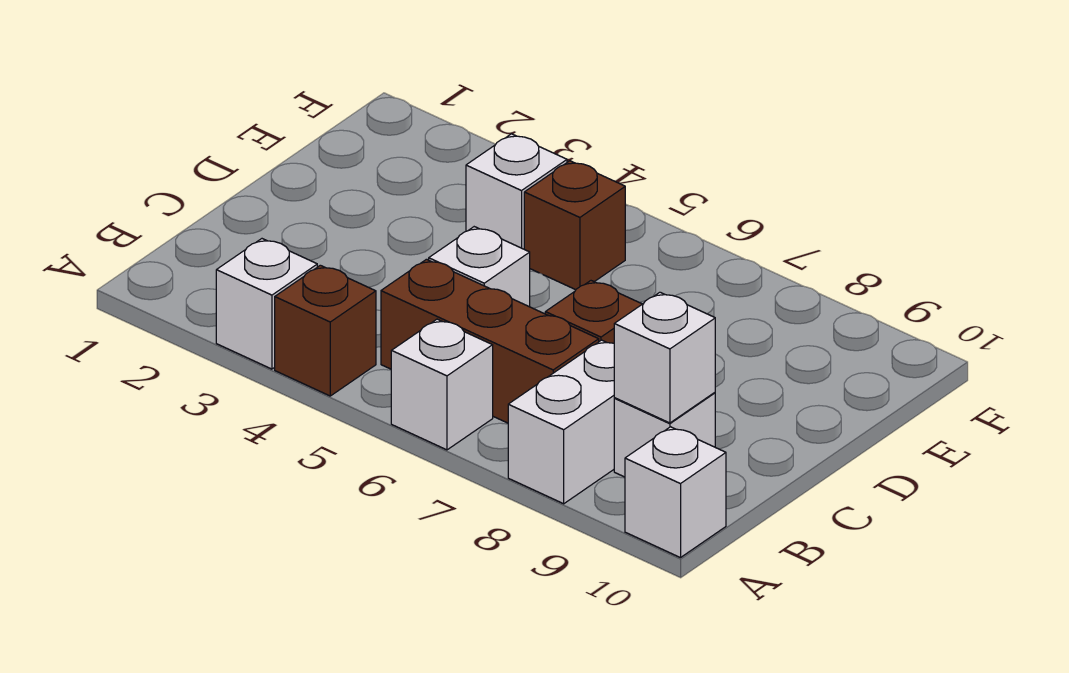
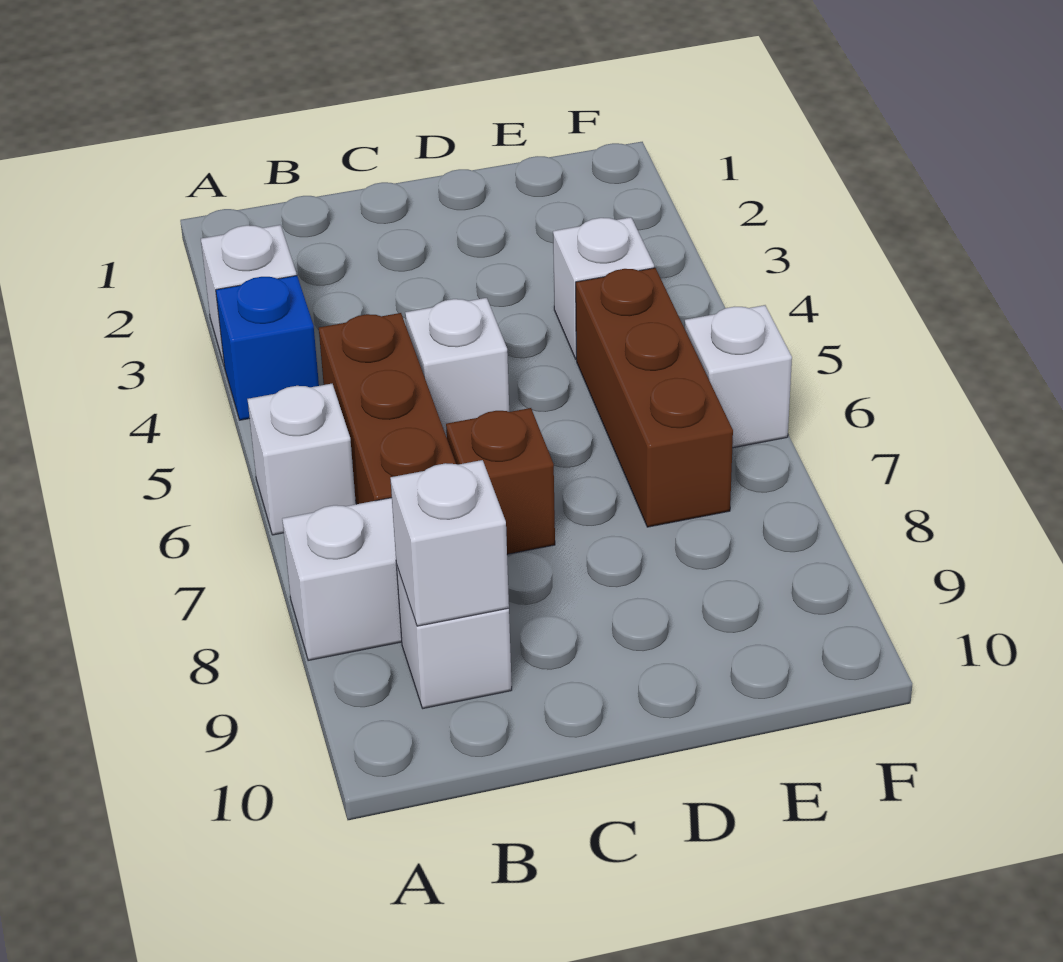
brown 1x1 brick [275,265,376,396] -> blue 1x1 brick [216,276,319,420]
white 1x1 brick [625,427,726,558] -> white 1x1 brick moved to [685,305,792,448]
brown 1x1 brick [524,161,625,290] -> brown 1x3 brick [576,268,733,527]

